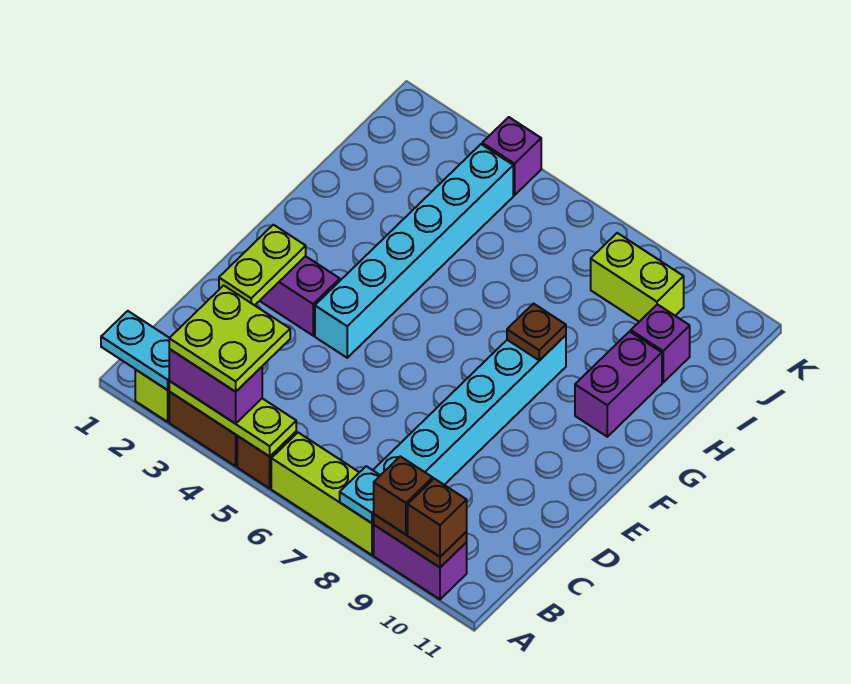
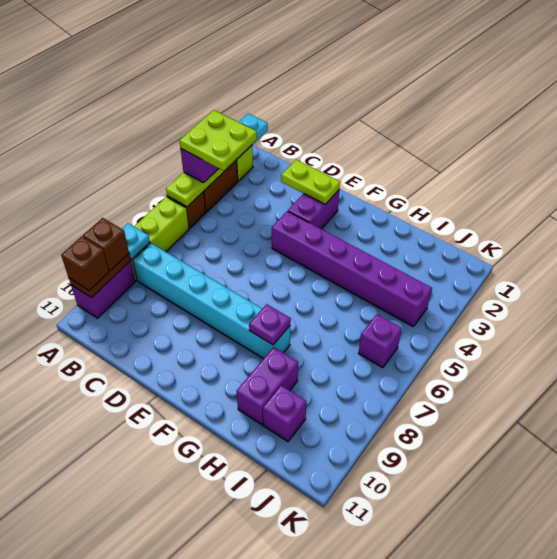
cyan 1x6 brick [315,144,513,358] -> purple 1x6 brick [272,211,432,326]
brown 1x1 plate [507,304,566,361] -> purple 1x1 plate [249,304,291,345]
purple 1x2 brick [575,332,662,437] -> purple 1x2 brick turned to [237,347,298,425]
lime 1x2 brick [591,233,684,322] -> none
purple 1x1 brick [482,117,541,195] -> purple 1x1 brick moved to [358,314,402,368]

